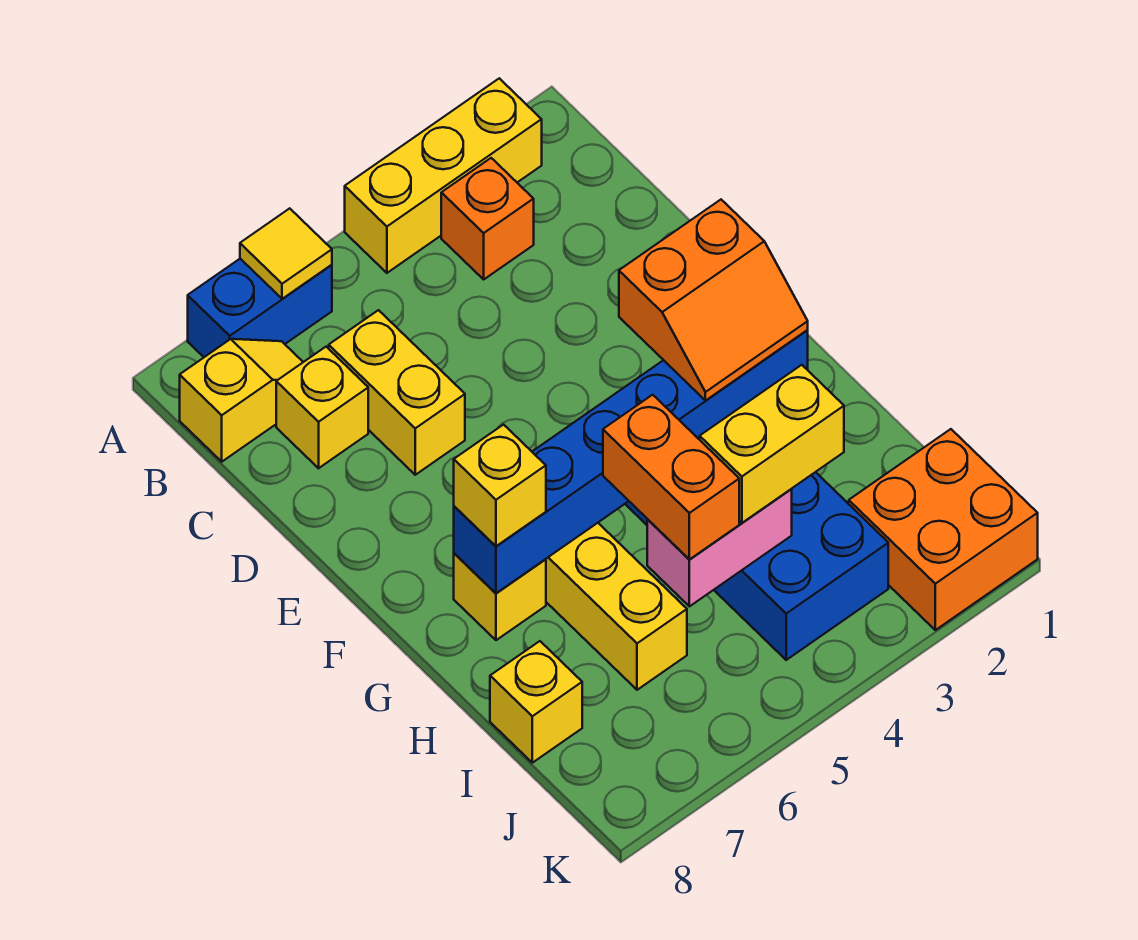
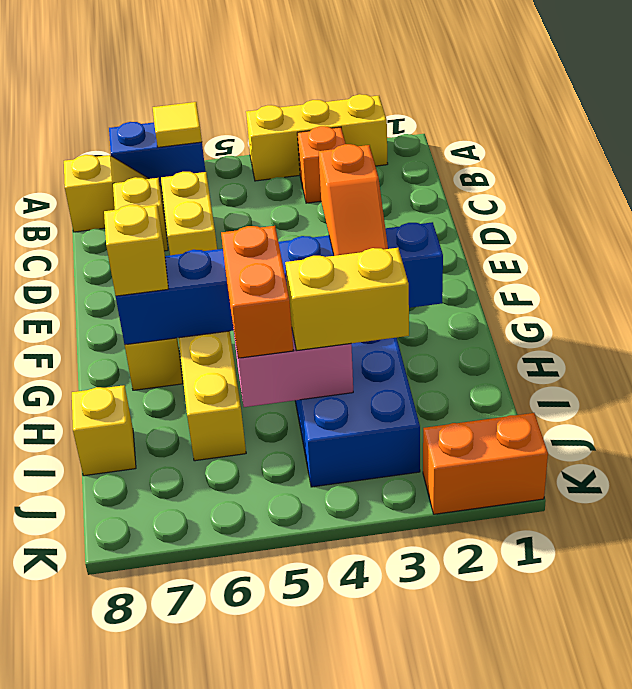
orange 2x2 slope [619,200,808,401] -> orange 1x2 slope [319,144,388,256]
orange 2x2 brick [849,429,1038,630] -> orange 1x2 brick [423,413,548,514]

